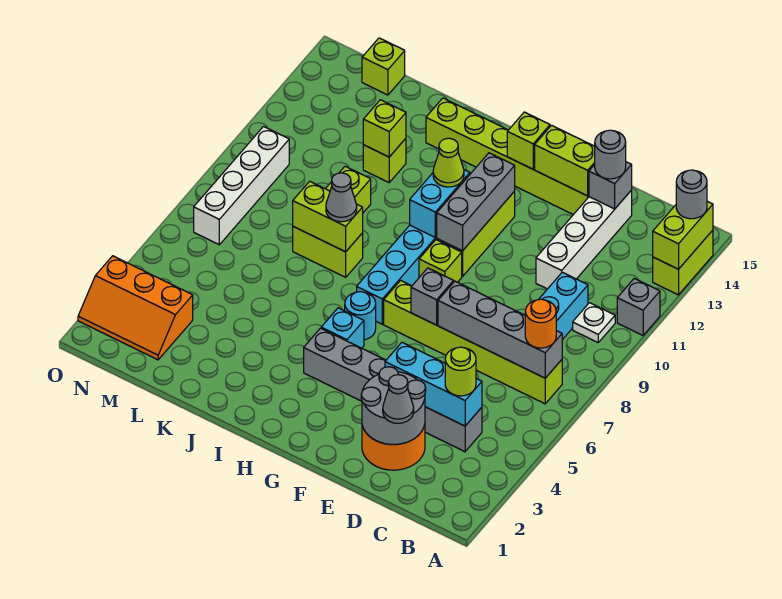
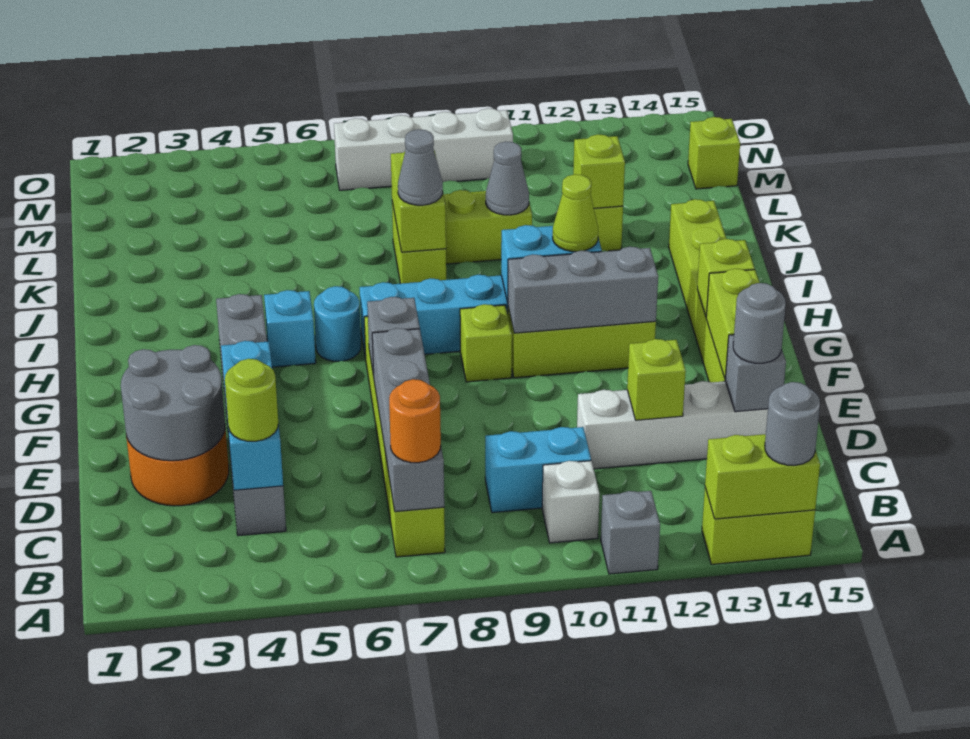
white 1x1 plate [573,303,615,342] -> white 1x1 brick [542,461,599,543]
grey 1x1 cone [383,375,414,423] -> grey 1x1 cone moved to [486,142,529,215]
none -> lime 1x1 brick [627,339,686,420]
orange 2x3 slope [78,256,193,360] -> none

